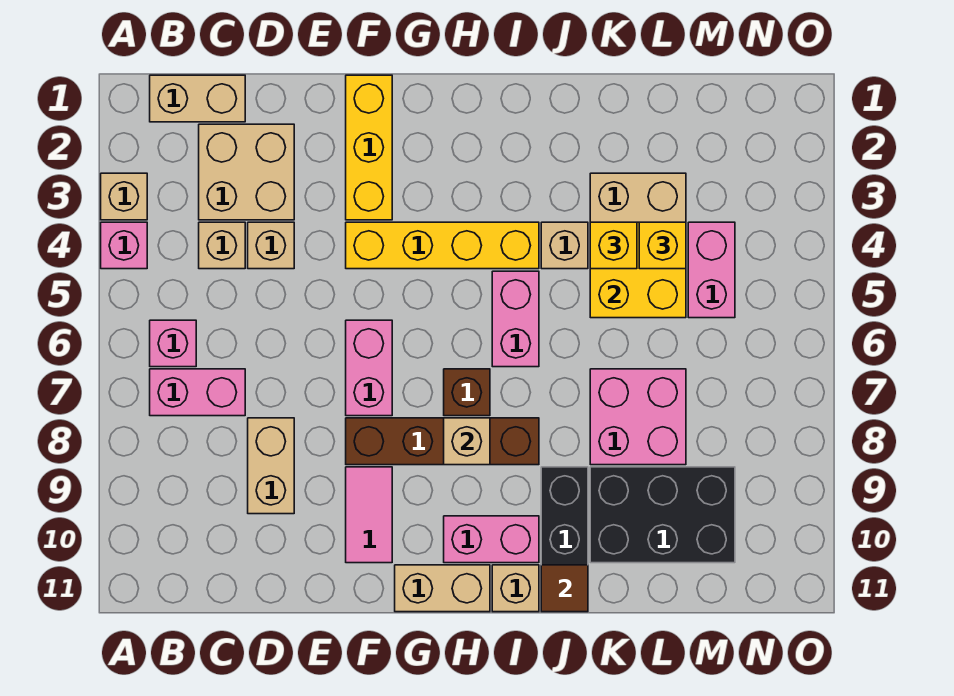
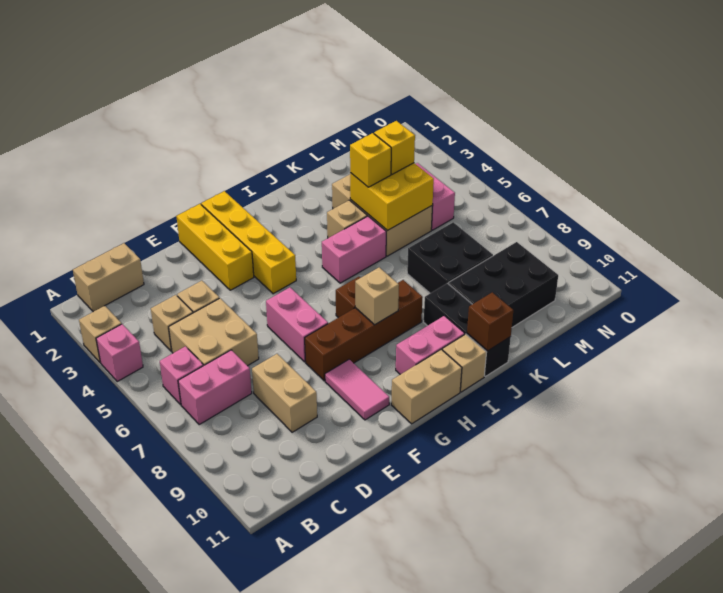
tan 2x2 brick [199,124,294,220] -> tan 2x2 brick moved to [169,298,259,366]
yellow 1x4 brick [346,222,539,269] -> yellow 1x4 brick turned to [201,191,296,294]
pink 1x2 brick [492,271,539,367] -> pink 1x2 brick turned to [322,216,386,283]
brown 1x1 tile [541,565,588,612] -> brown 1x1 brick [467,292,513,351]
pink 2x2 brick [590,369,686,465] -> black 2x2 brick [407,222,493,293]

